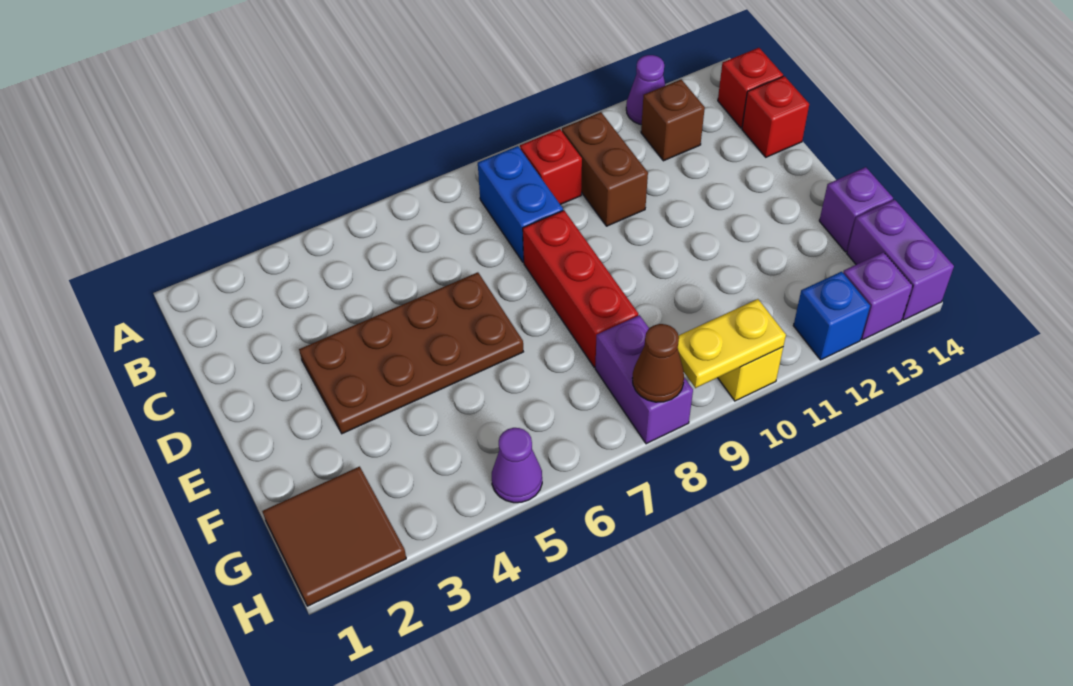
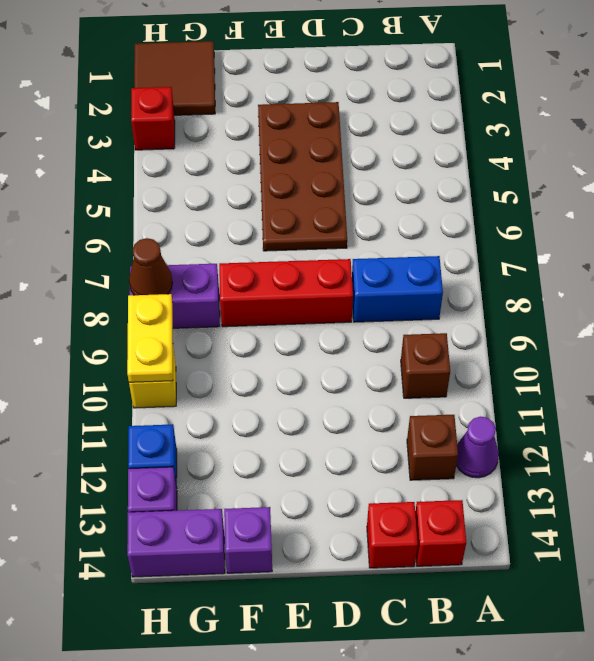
red 1x1 brick [520,129,582,205] -> red 1x1 brick moved to [131,87,175,150]
brown 1x2 brick [562,112,648,226] -> brown 1x1 brick [401,333,450,398]
purple 1x1 cone [492,428,542,503] -> none

